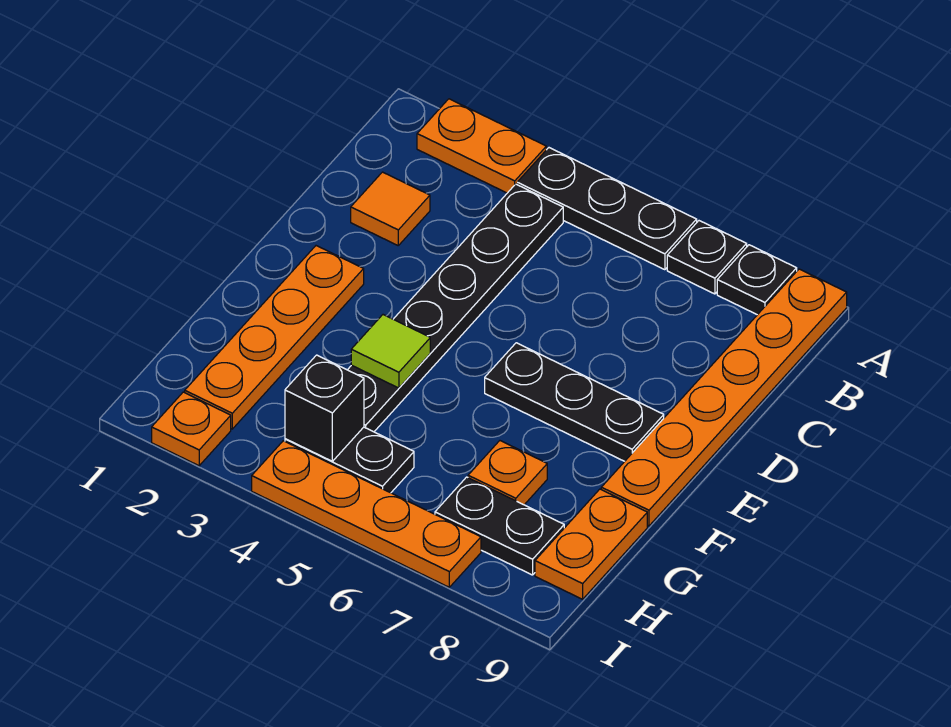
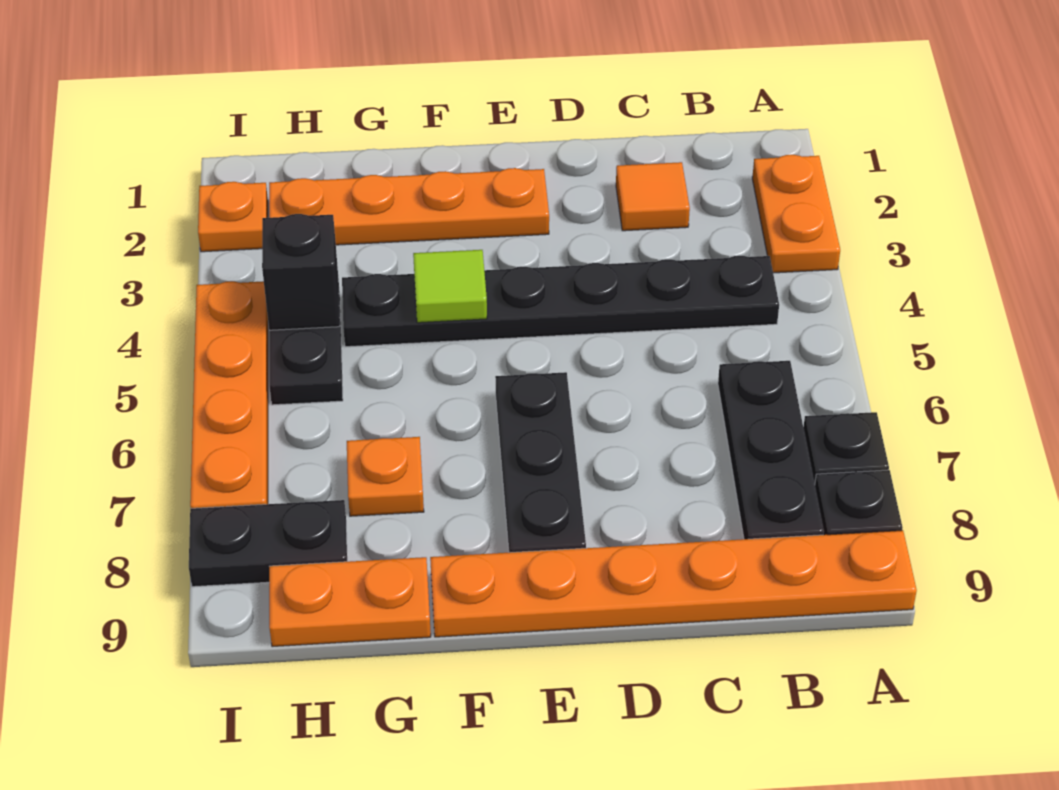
black 1x3 plate [517,148,697,270] -> black 1x3 plate moved to [718,361,824,539]
black 1x2 plate [435,477,564,575] -> black 1x2 plate turned to [189,500,347,587]

